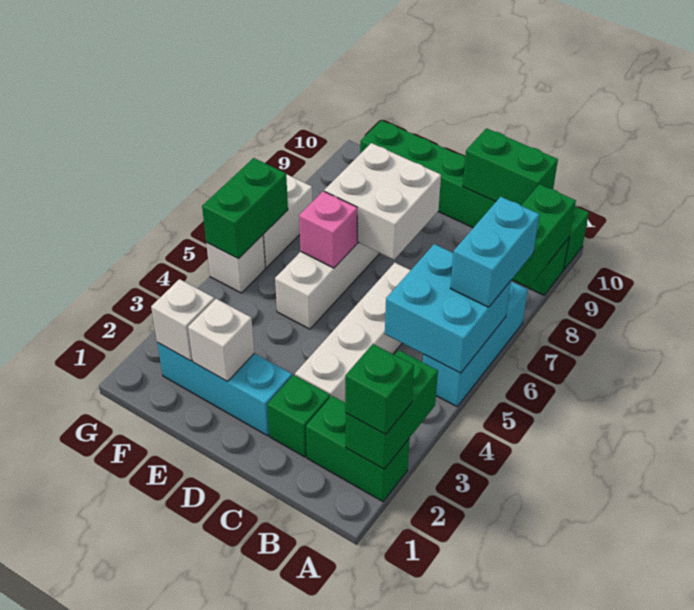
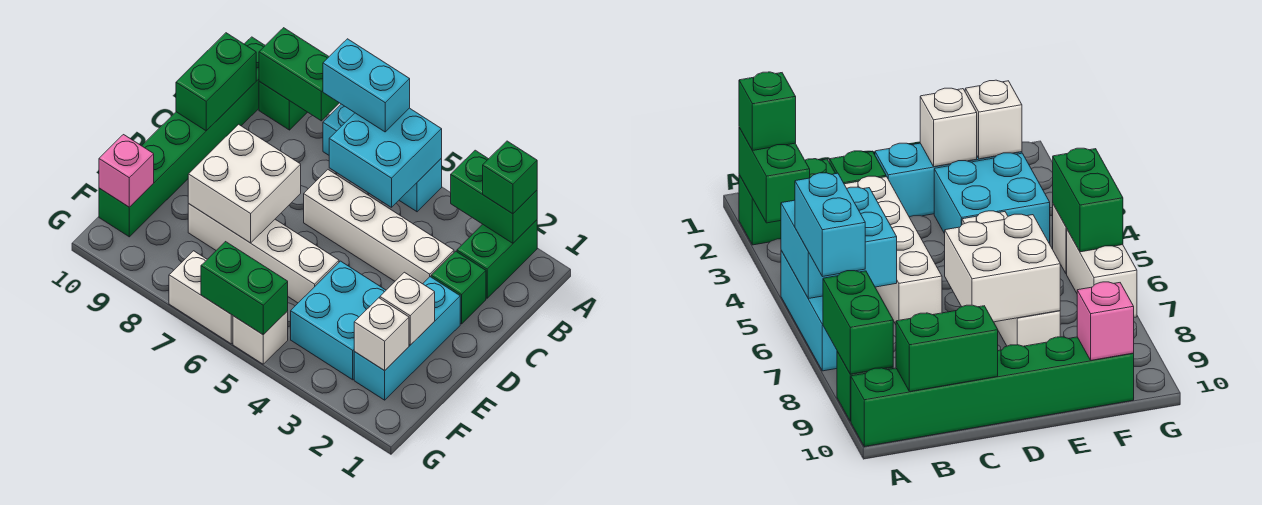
none -> cyan 2x2 brick [291,261,386,380]
pink 1x1 brick [299,191,357,268] -> pink 1x1 brick moved to [99,135,154,207]

